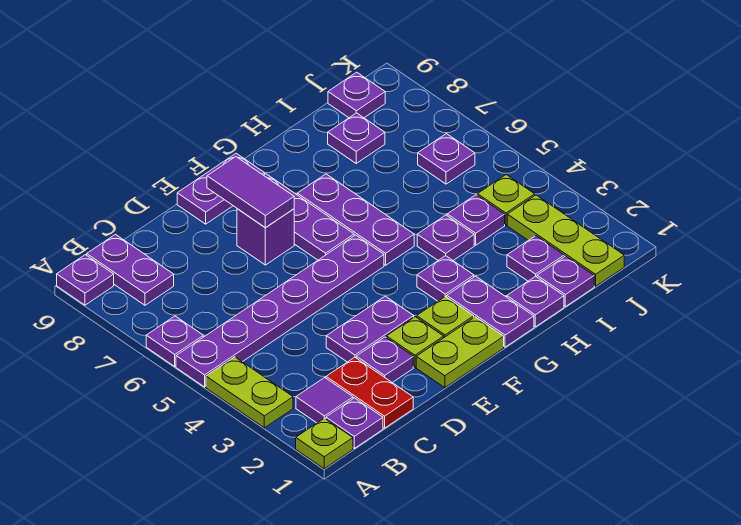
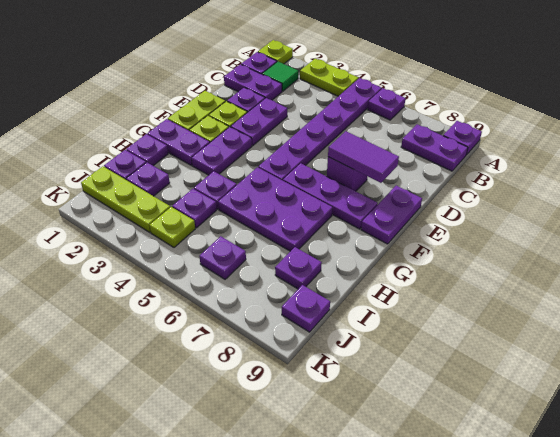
purple 1x1 tile [296,378,353,423] -> green 1x1 tile [262,62,298,91]
red 1x2 plate [326,357,413,428] -> purple 1x2 plate [224,64,282,100]
purple 1x1 plate [417,256,474,301] -> purple 1x2 plate [192,127,252,175]
purple 1x3 plate [297,174,414,265] -> purple 2x3 plate [218,167,333,251]

